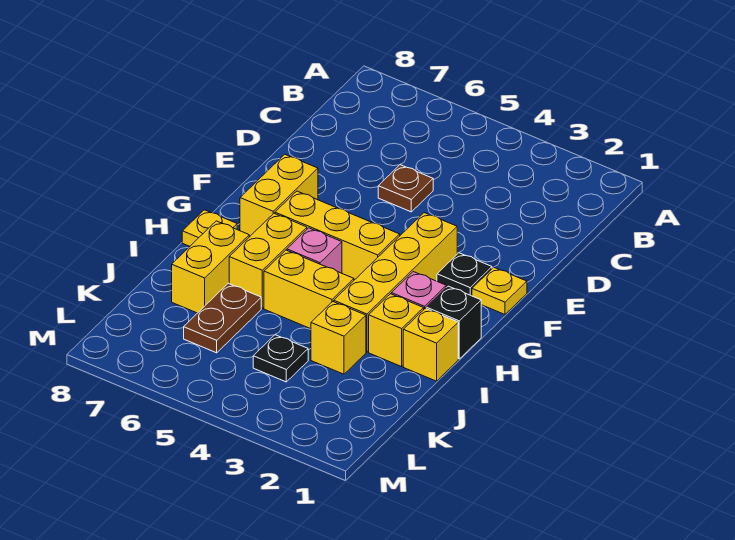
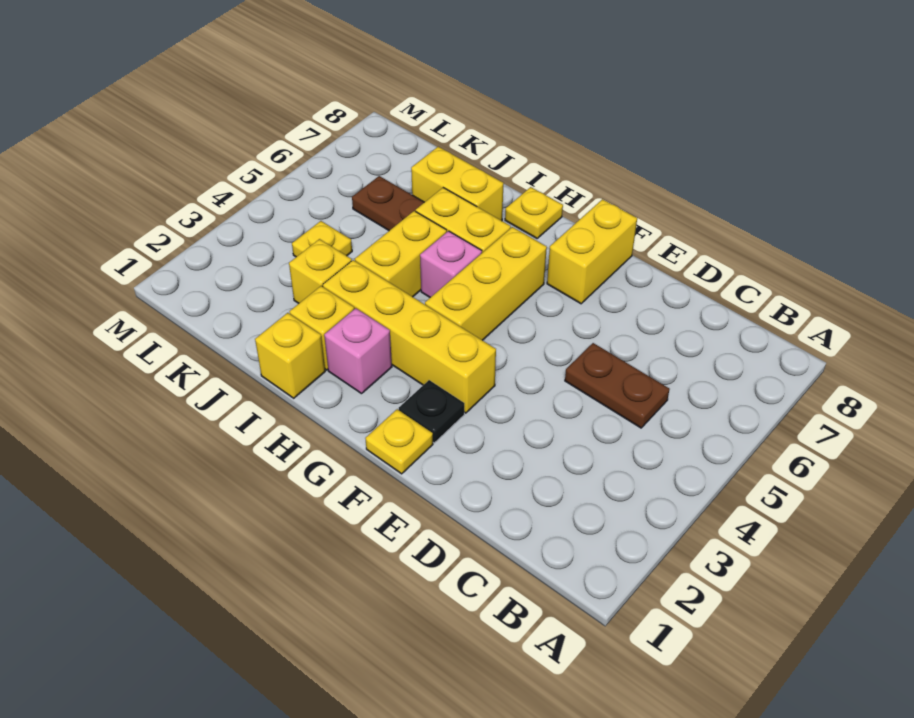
brown 1x1 plate [378,165,433,212] -> brown 1x2 plate [565,343,670,428]
yellow 1x2 brick [240,154,318,237] -> yellow 1x2 brick turned to [547,199,637,304]
black 1x1 brick [426,286,481,359] -> none
black 1x1 plate [253,335,308,382] -> yellow 1x1 plate [292,221,352,257]

